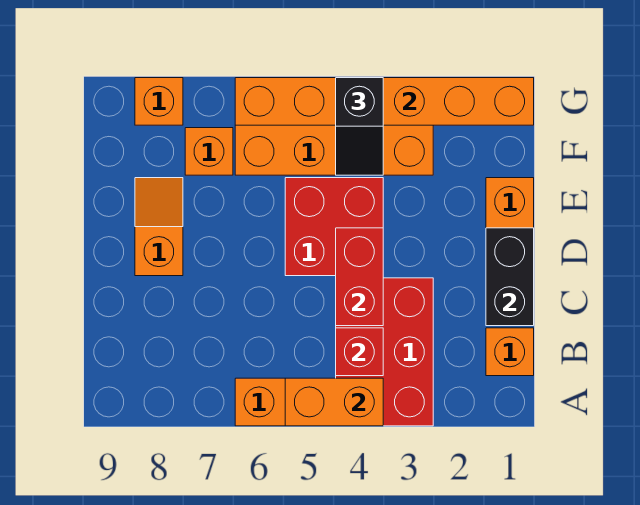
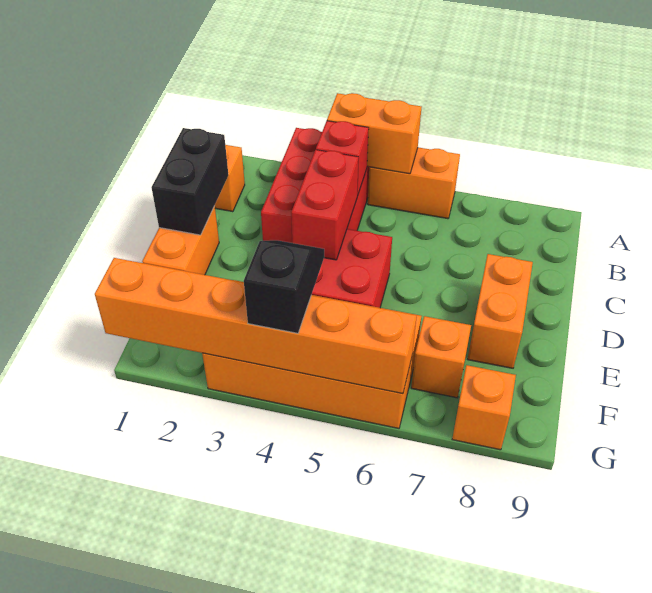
orange 1x2 slope [135,178,183,276] -> orange 1x2 brick [468,254,533,368]

